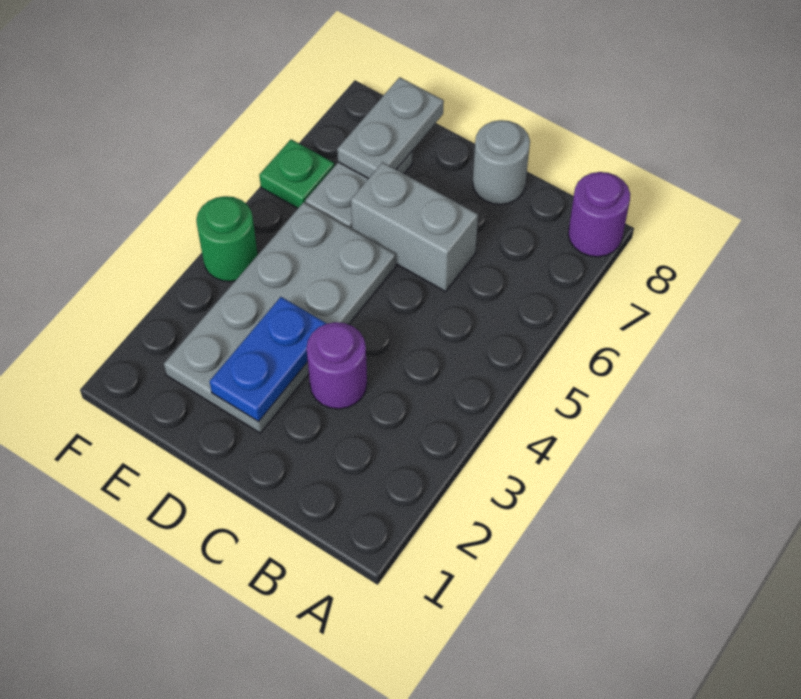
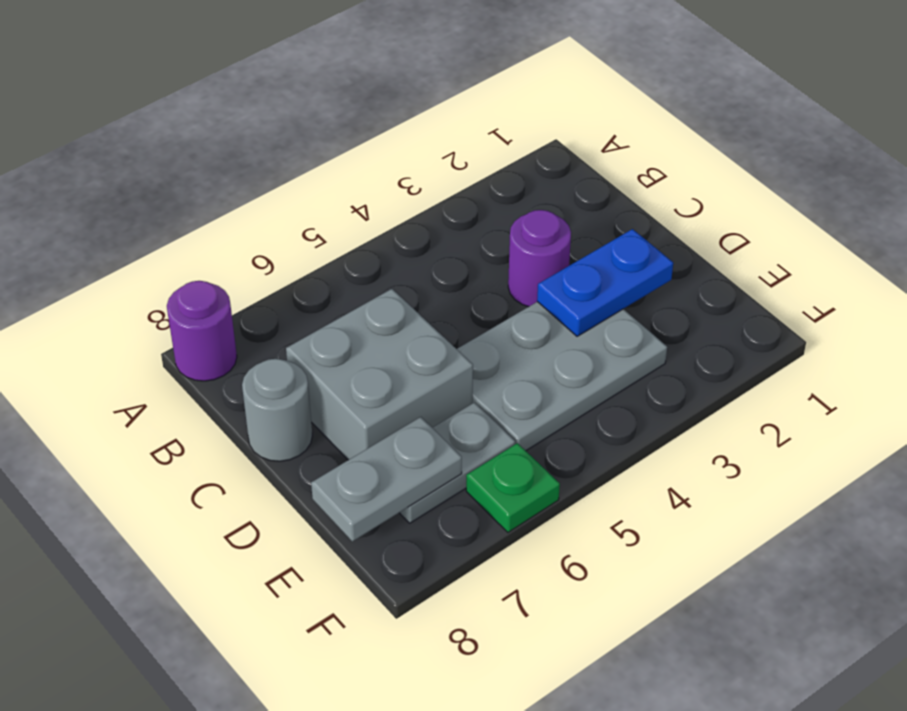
grey 1x2 brick [351,162,478,291] -> grey 2x2 brick [286,289,473,460]
grey 2x4 plate [164,202,396,433] -> grey 2x3 plate [457,302,667,451]
green 1x1 round brick [196,196,258,282] -> none

